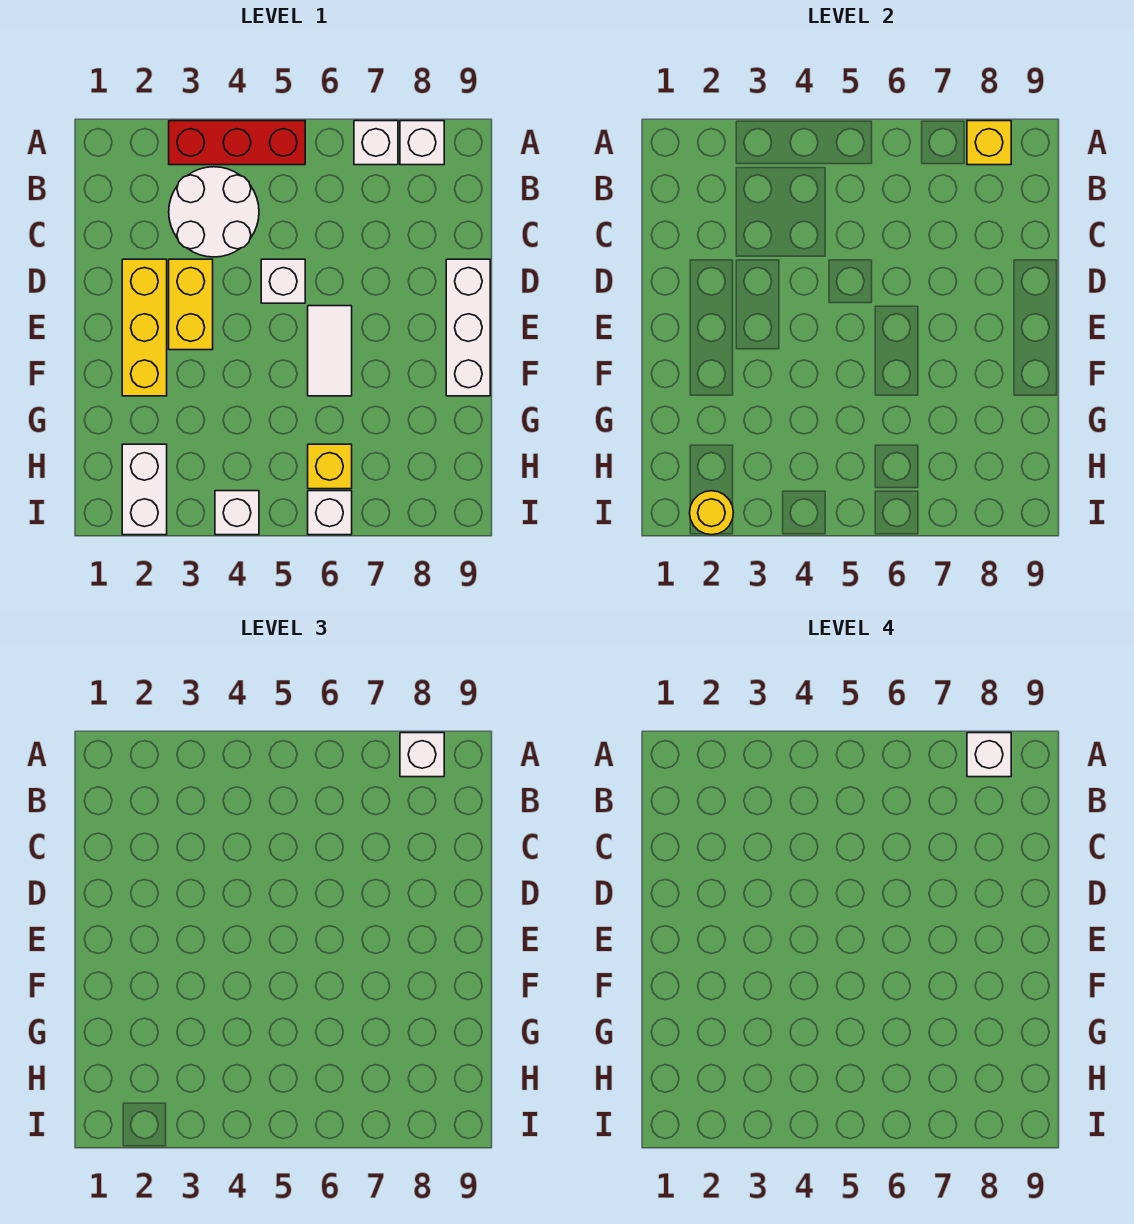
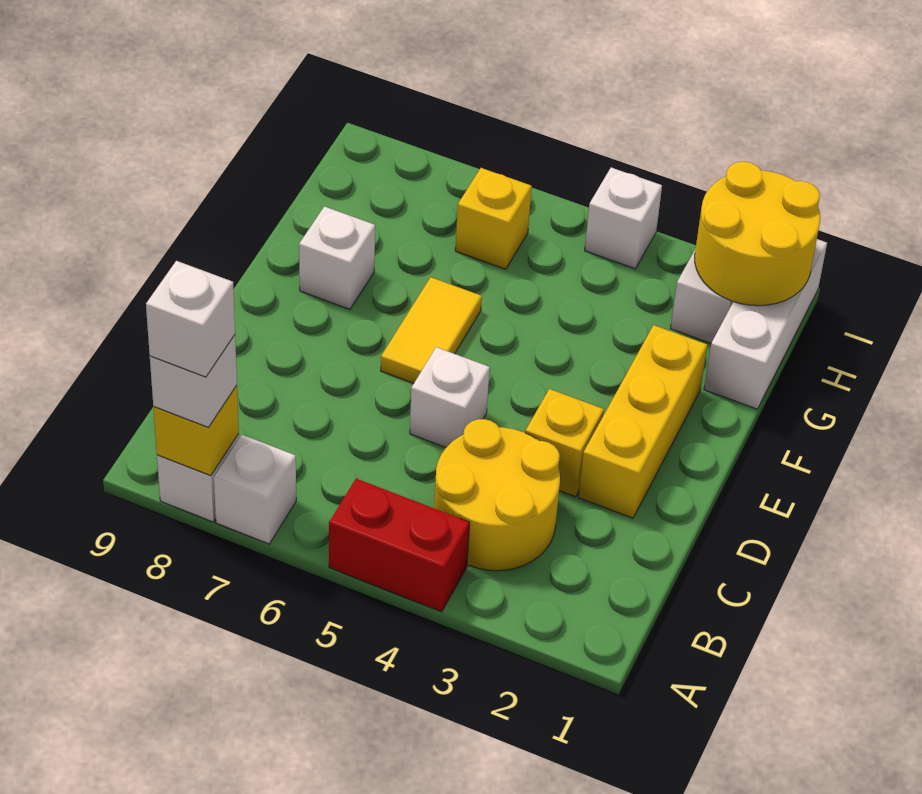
red 1x3 brick [169,121,305,165] -> red 1x2 brick [329,479,470,612]
white 2x2 round brick [169,167,259,257] -> yellow 2x2 round brick [434,419,560,571]
yellow 1x2 brick [169,259,213,350] -> yellow 1x1 brick [525,389,604,497]
white 1x3 brick [446,259,490,396] -> white 1x3 brick moved to [704,239,827,409]
white 1x2 tile [308,306,352,396] -> yellow 1x2 tile [381,277,482,383]
yellow 1x1 round brick [690,491,733,535] -> yellow 2x2 round brick [695,162,820,306]
white 1x1 brick [308,491,352,535] -> white 1x1 brick moved to [299,207,375,309]

